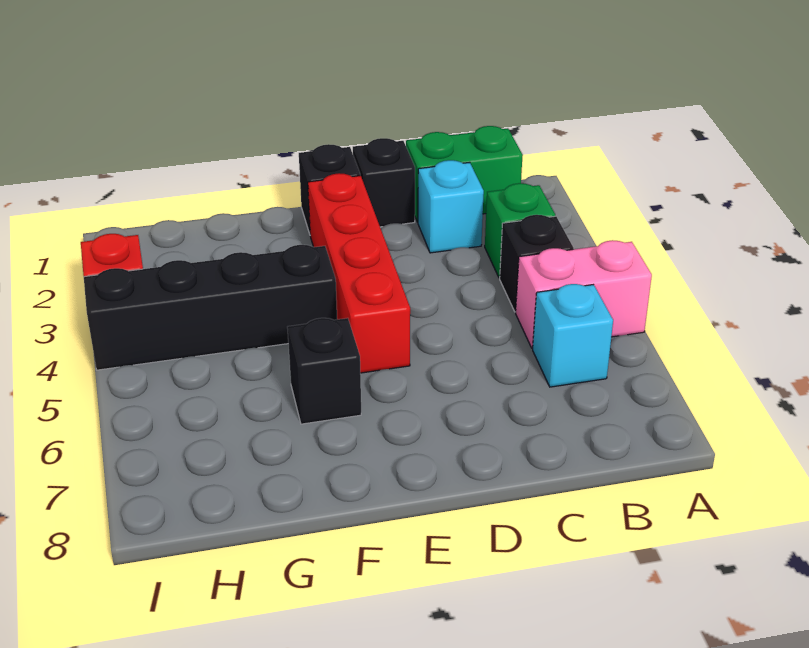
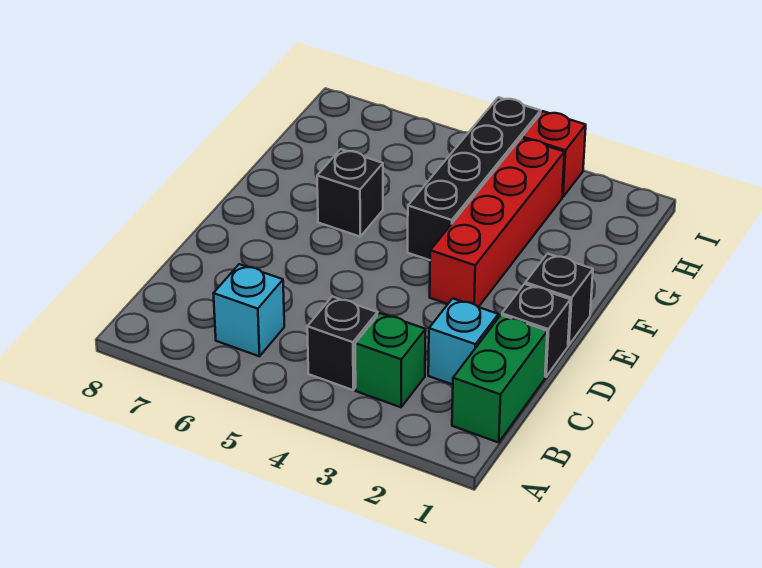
pink 1x2 brick [516,240,652,348] -> none
red 1x4 brick [308,173,410,373] -> red 1x4 brick turned to [430,138,564,307]

